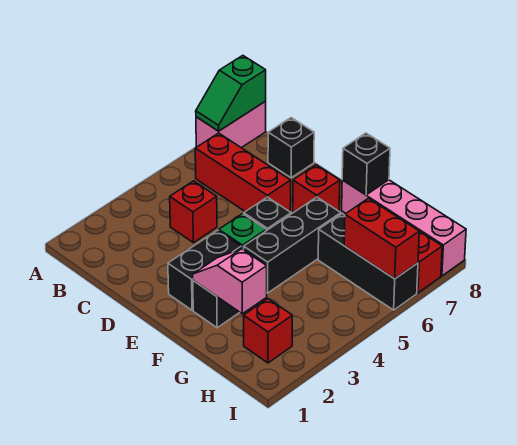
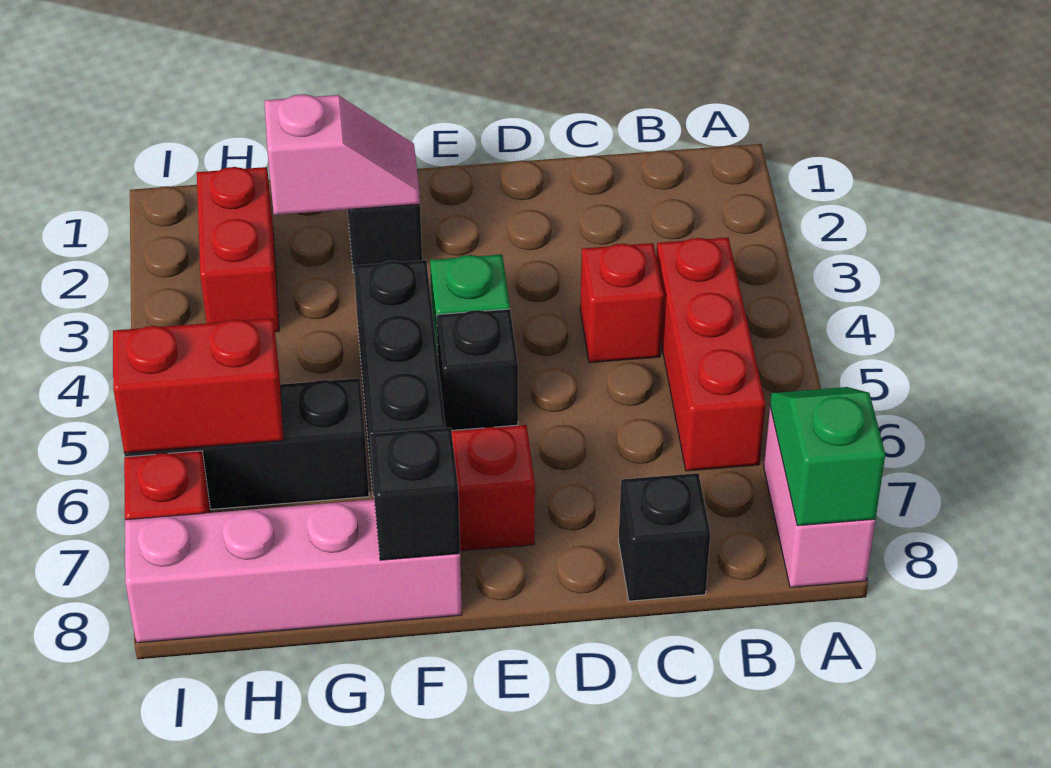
red 1x3 brick [195,133,291,212] -> red 1x3 brick turned to [656,238,765,471]
black 1x2 brick [168,230,241,310] -> none
red 1x1 brick [244,299,292,363] -> red 1x2 brick [197,167,279,332]

